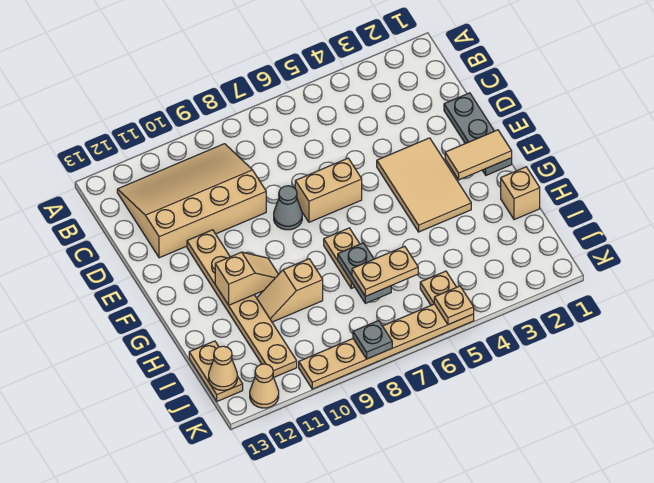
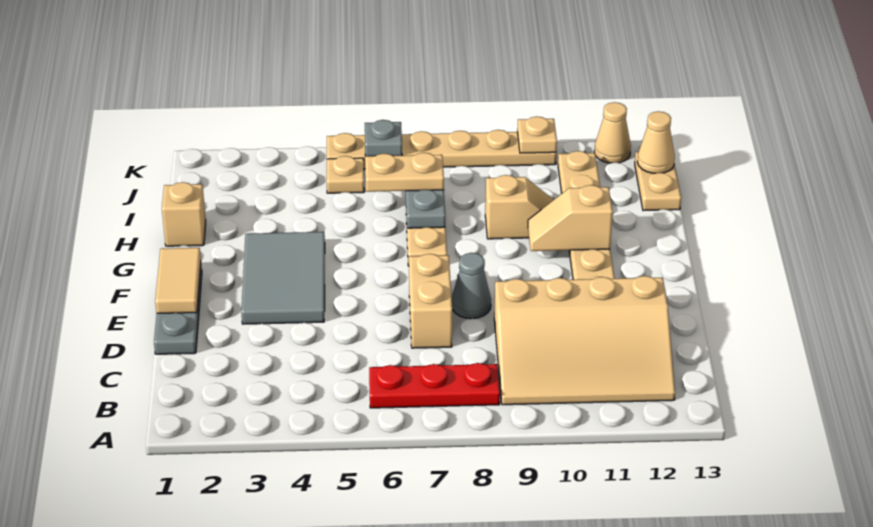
none -> red 1x3 plate [369,363,500,408]
tan 2x3 tile [377,138,471,232] -> grey 2x3 tile [241,232,325,324]
tan 1x2 brick [295,158,362,222] -> tan 1x2 brick turned to [409,254,452,348]
tan 1x2 tile [445,130,512,180] -> tan 1x2 tile turned to [155,248,201,313]
tan 1x1 plate [434,286,474,325] -> tan 1x1 plate moved to [517,116,557,153]
grey 1x1 plate [353,321,392,359] -> grey 1x1 plate moved to [365,120,402,156]

